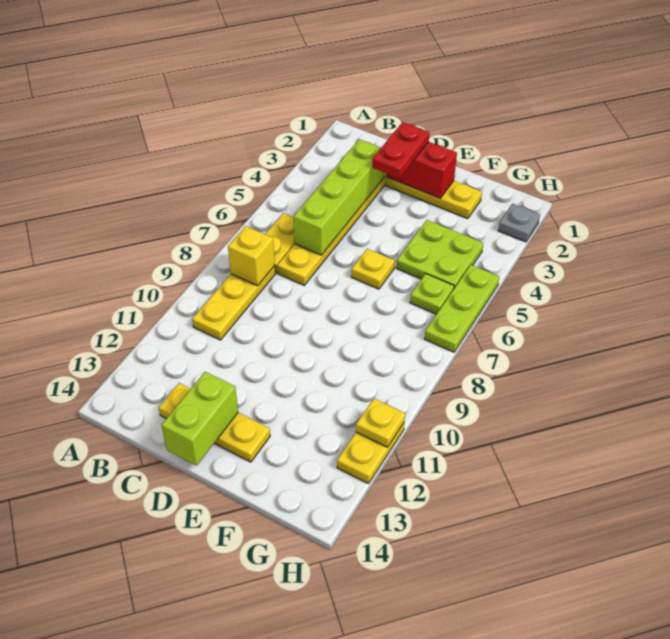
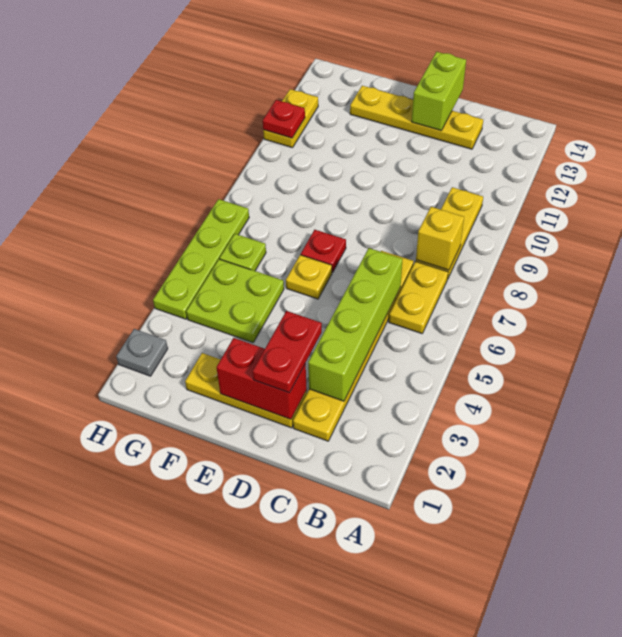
yellow 1x3 plate [159,383,270,462] -> yellow 1x4 plate [350,86,483,149]
none -> red 1x1 plate [301,230,346,273]
lime 1x3 plate [425,265,499,352] -> lime 1x4 plate [153,199,249,319]
yellow 1x1 plate [356,398,405,447] -> red 1x1 plate [263,100,305,138]

